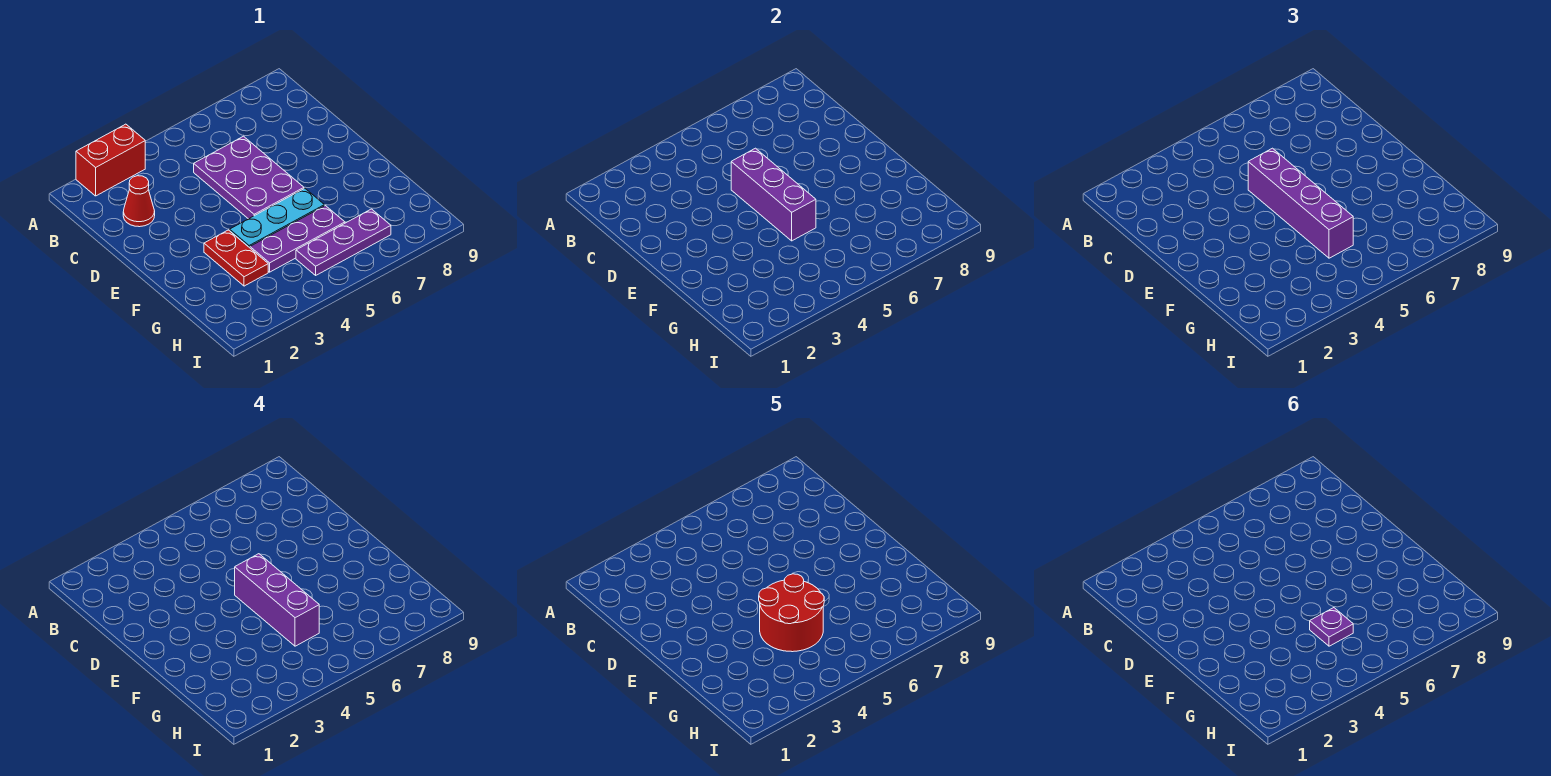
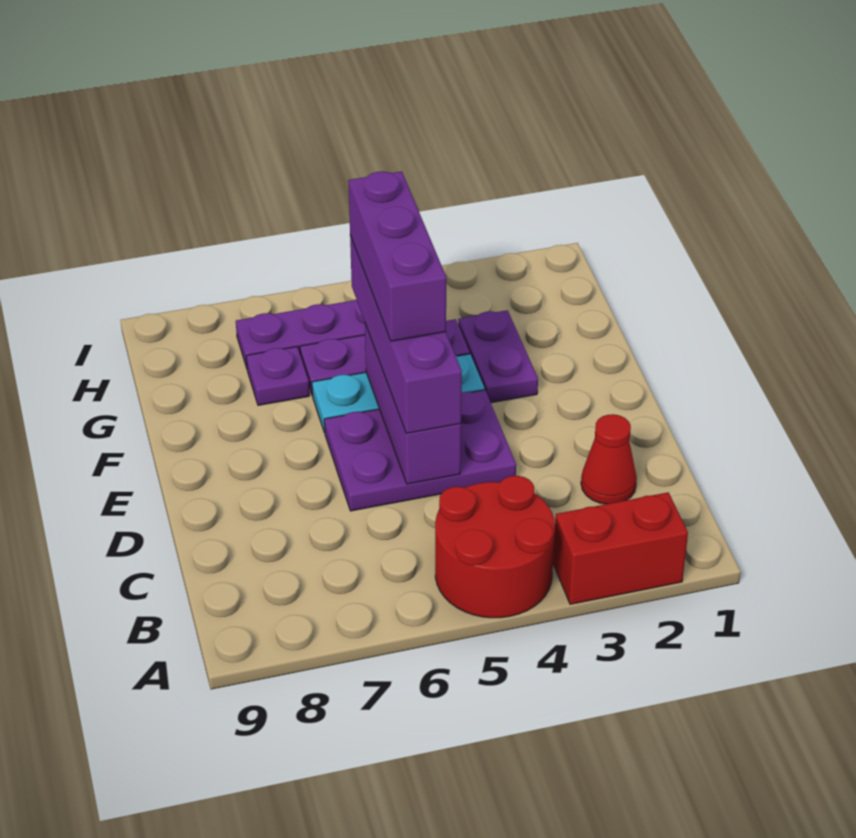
purple 2x3 plate [194,136,304,219] -> purple 2x3 plate turned to [324,390,516,511]
red 1x2 plate [204,230,268,286] -> purple 1x2 plate [458,310,538,403]
red 2x2 round brick [759,574,824,652] -> red 2x2 round brick moved to [435,476,555,618]
purple 1x1 plate [1310,608,1353,646] -> purple 1x1 plate moved to [246,347,309,405]

